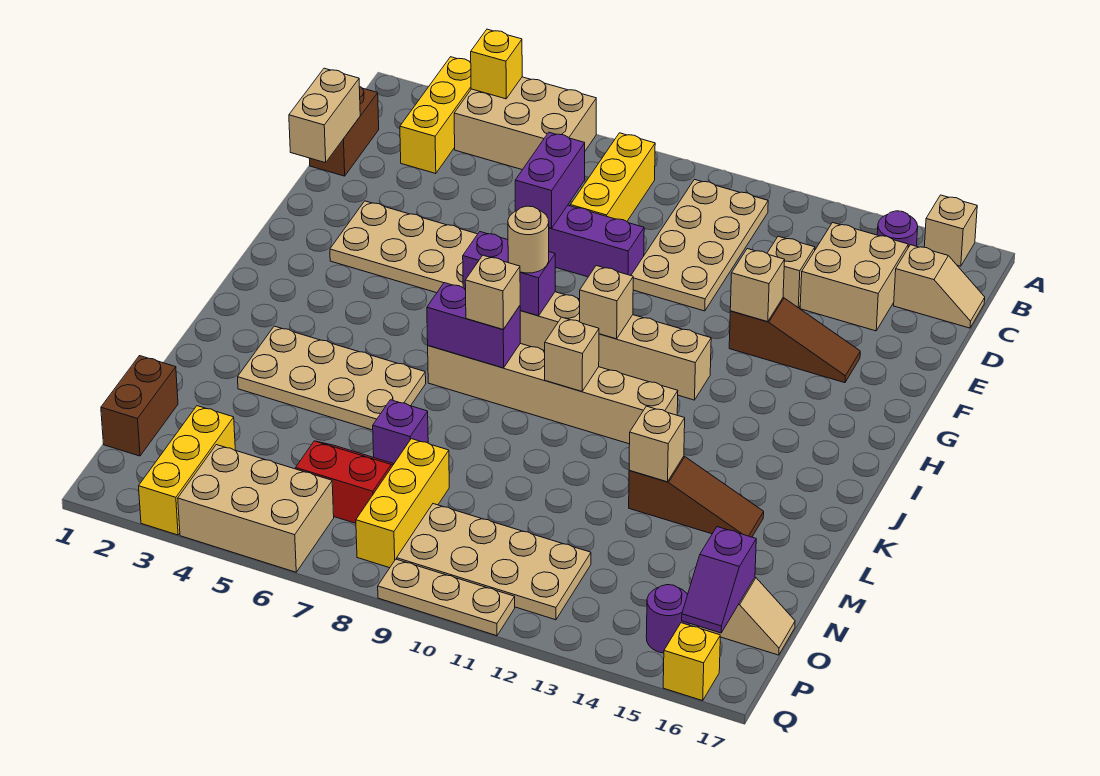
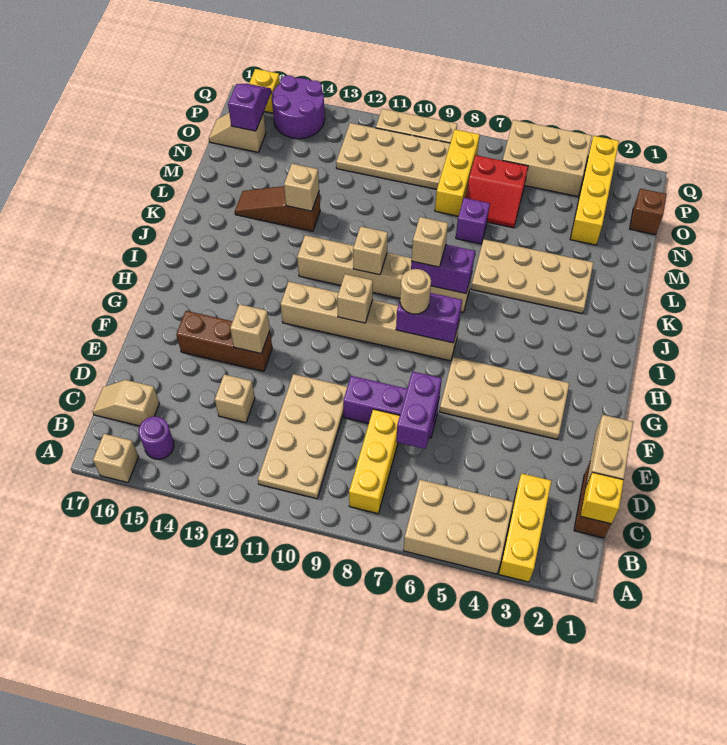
yellow 1x1 brick [470,29,522,99] -> yellow 1x1 brick moved to [580,473,624,524]
tan 2x2 brick [800,223,908,331] -> none
brown 1x3 slope [729,298,860,383] -> brown 1x3 brick [176,311,272,371]
brown 1x2 brick [101,356,178,456] -> brown 1x1 brick [630,189,667,235]
yellow 1x3 brick [139,406,235,535] -> yellow 1x4 brick [570,136,619,245]
purple 1x1 round brick [646,585,689,653] -> purple 2x2 round brick [272,75,325,139]

